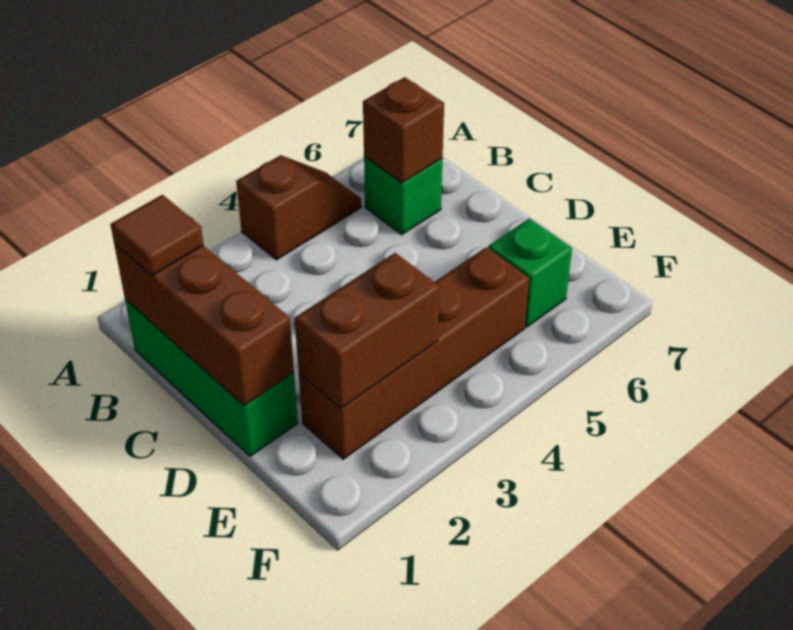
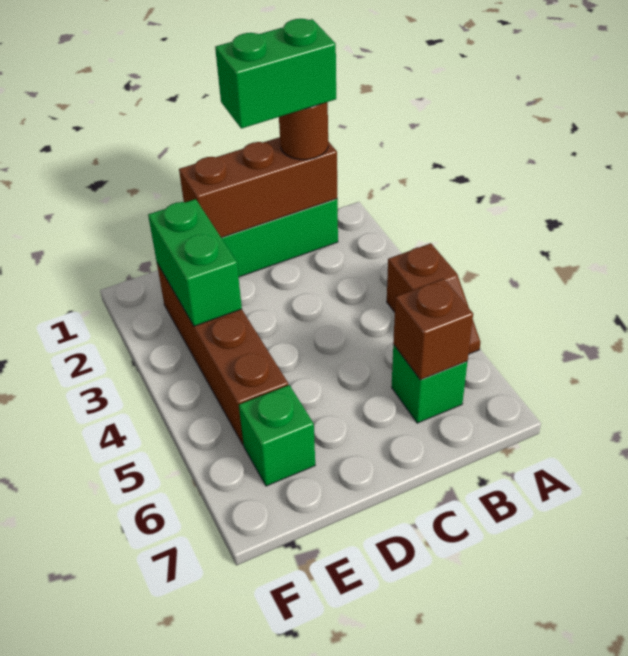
brown 1x1 tile [110,195,204,276] -> brown 1x1 round brick [279,102,328,160]
none -> green 1x2 brick [215,19,336,129]
brown 1x2 brick [295,253,440,408] -> green 1x2 brick [148,199,242,326]

